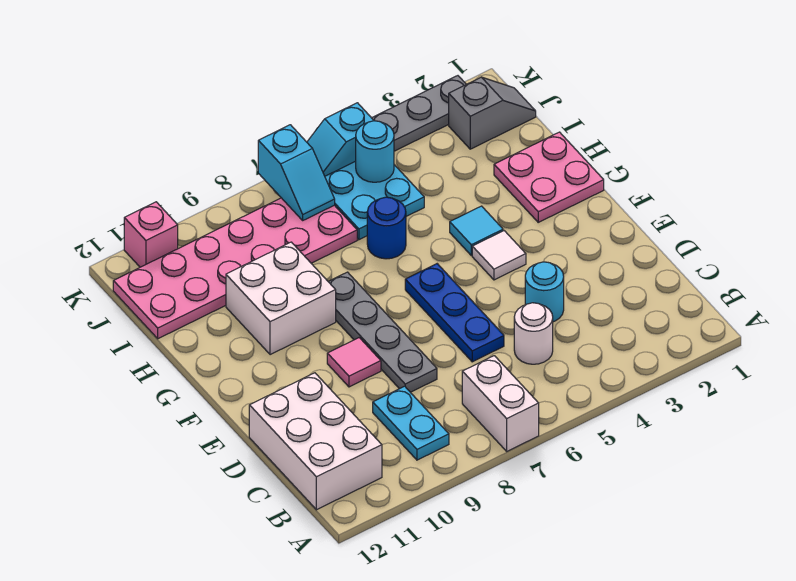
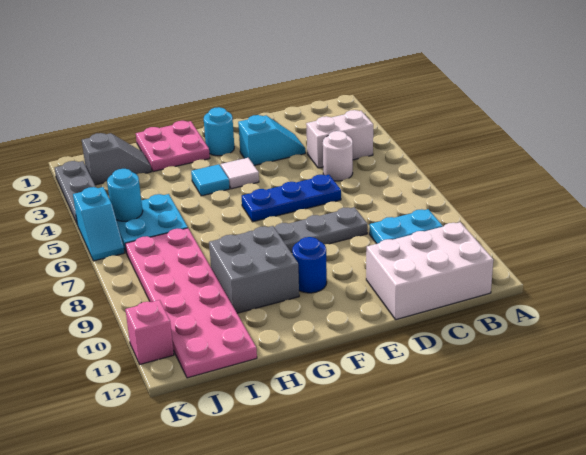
white 1x2 brick [462,356,539,451] -> white 1x2 brick moved to [306,110,373,168]
cyan 1x1 round brick [525,262,564,322] -> cyan 1x1 round brick moved to [204,107,234,156]
pink 1x1 tile [327,338,381,387] -> none
white 2x2 brick [226,242,336,355] -> grey 2x2 brick [209,226,299,313]
blue 1x1 round brick [367,197,406,259] -> blue 1x1 round brick moved to [292,237,327,293]
grey 1x2 slope [449,77,536,149] -> grey 1x2 slope turned to [82,133,152,185]
cyan 1x2 slope [258,125,335,220] -> cyan 1x2 slope moved to [238,115,305,165]

